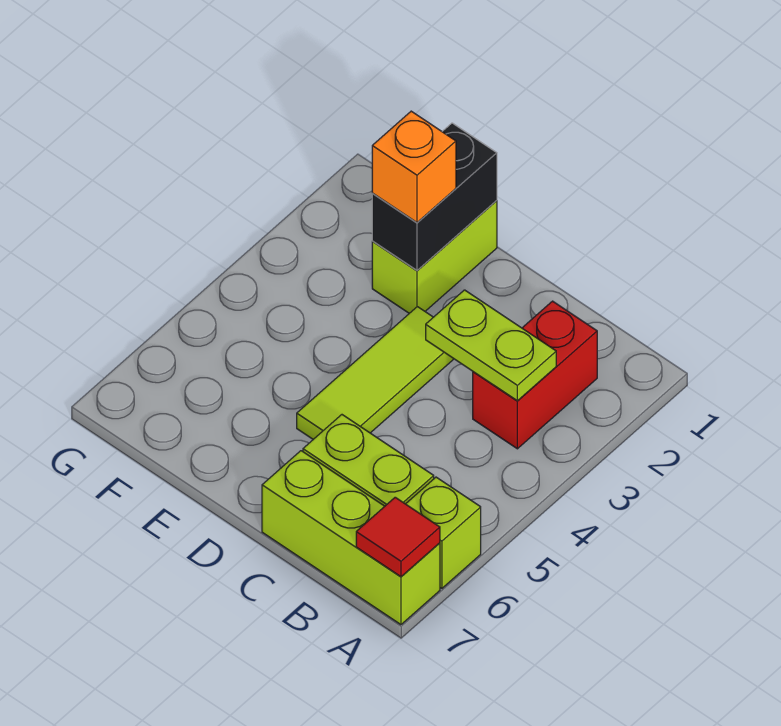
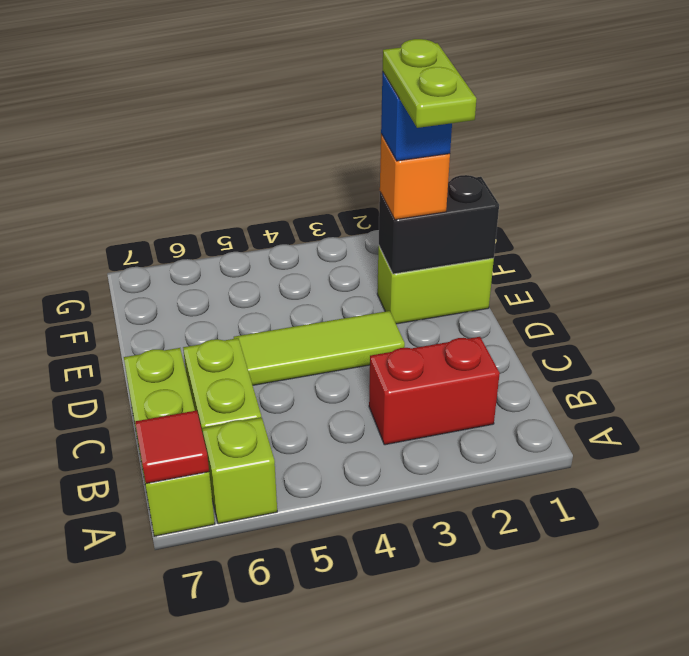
lime 1x2 plate [426,290,556,401] -> lime 1x2 plate moved to [383,39,476,128]
none -> blue 1x1 brick [381,72,452,161]

